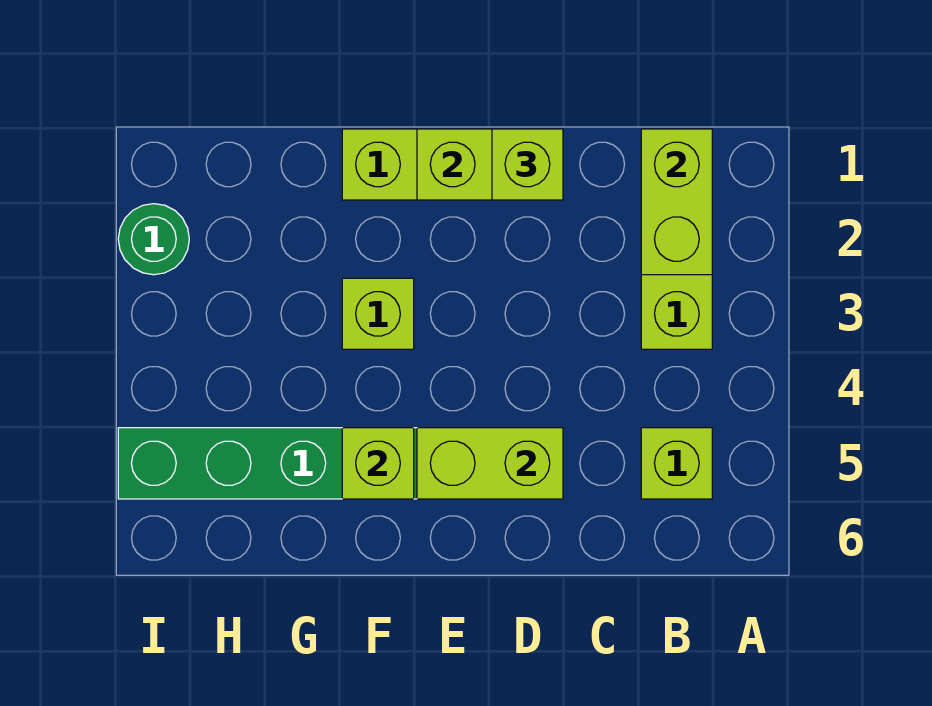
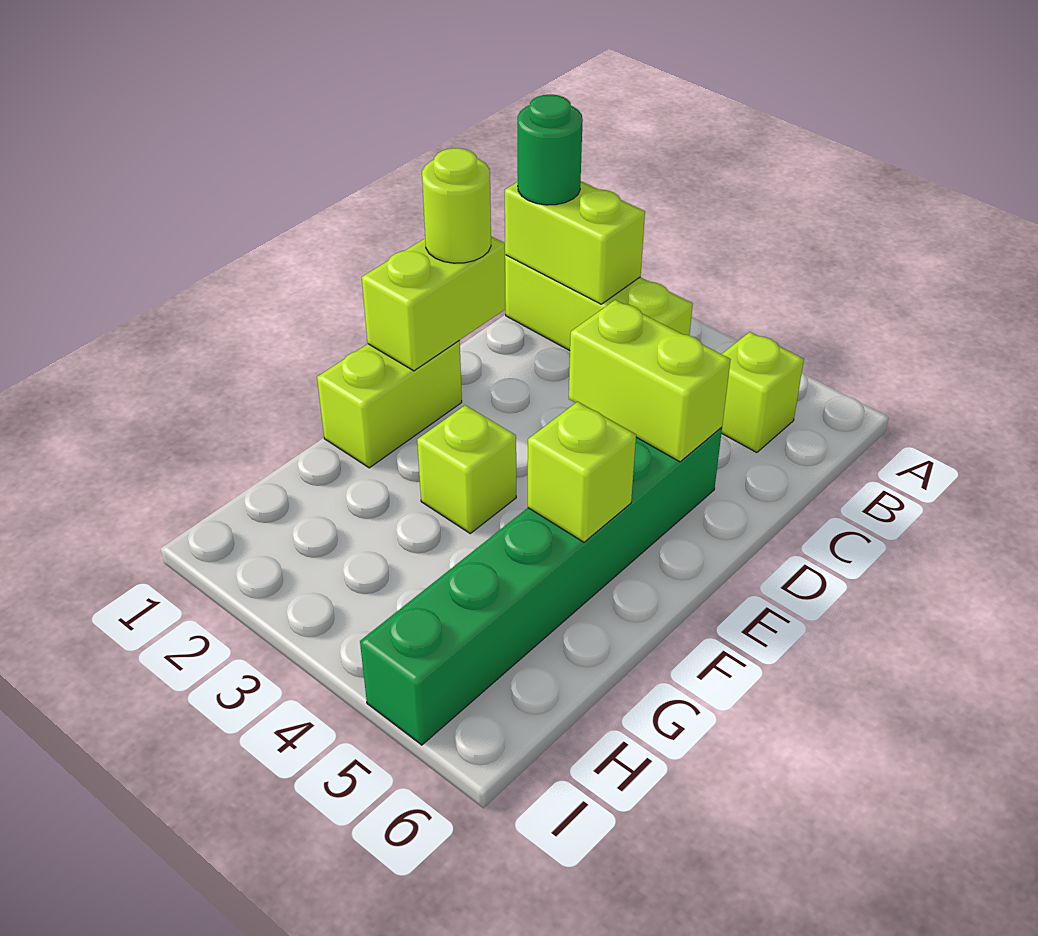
lime 1x1 brick [492,129,563,200] -> lime 1x1 round brick [422,148,491,263]
lime 1x2 brick [417,428,563,499] -> lime 1x2 brick turned to [569,300,731,462]
green 1x1 round brick [118,204,189,275] -> green 1x1 round brick moved to [518,95,583,205]

